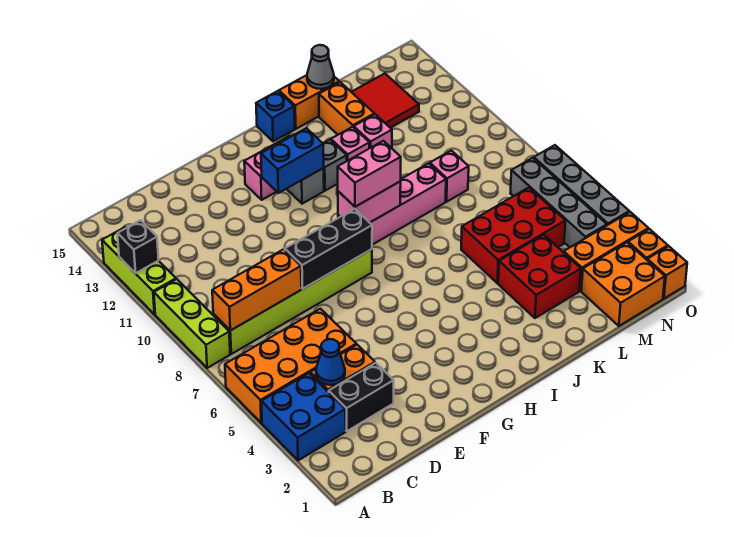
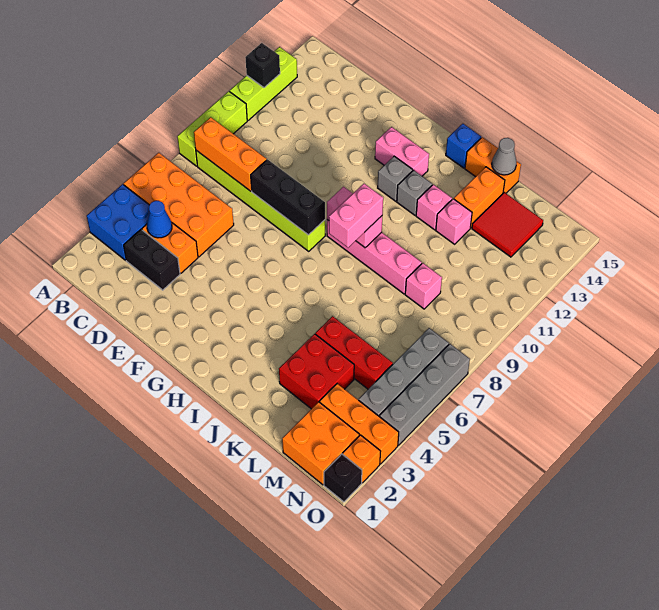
blue 1x2 brick [261,128,324,193] -> none
pink 1x2 brick [338,141,401,207] -> pink 1x2 brick turned to [329,184,383,248]
red 2x3 brick [461,188,565,283] -> red 1x3 brick [315,316,393,389]
orange 1x1 brick [647,246,687,299] -> black 1x1 brick [324,454,362,502]

